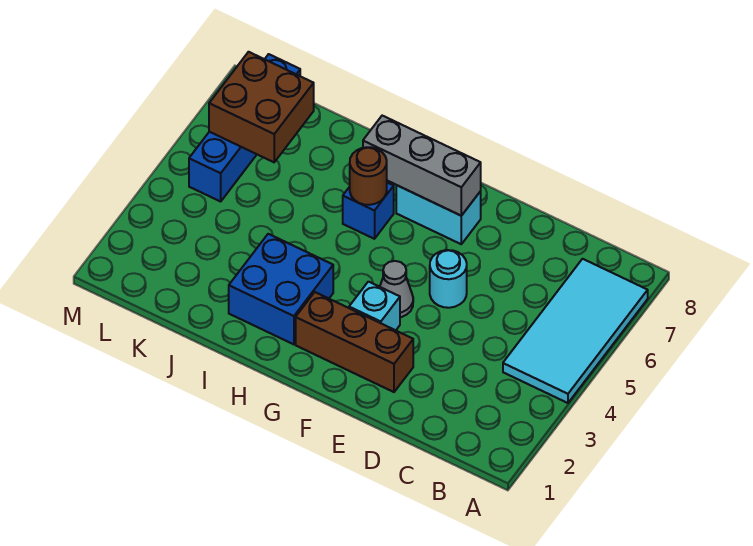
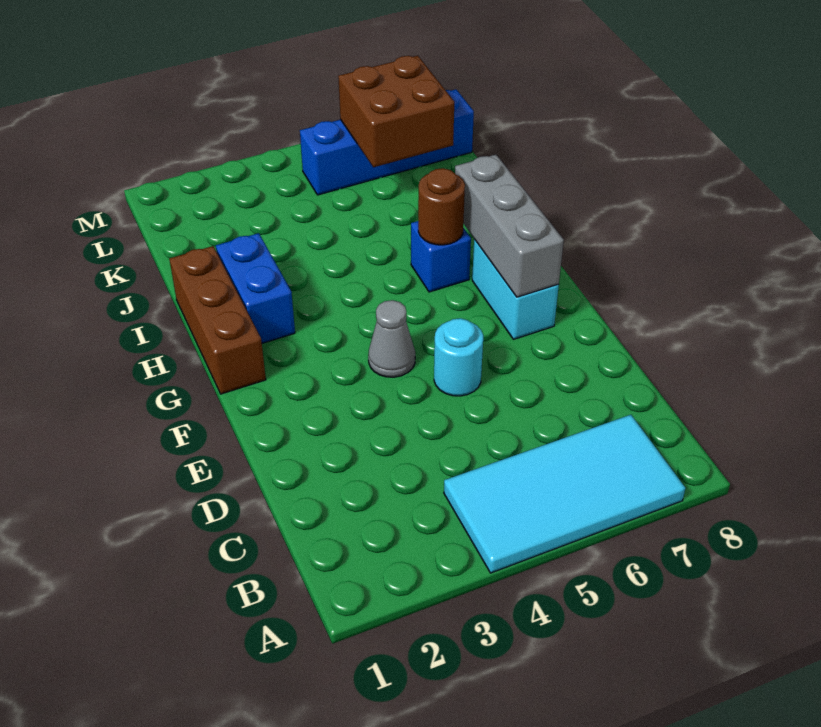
brown 1x3 brick [296,292,413,392] -> brown 1x3 brick moved to [169,246,266,394]
cyan 1x1 brick [349,282,400,330] -> none
blue 2x2 brick [229,234,333,344] -> blue 1x2 brick [216,233,295,343]

